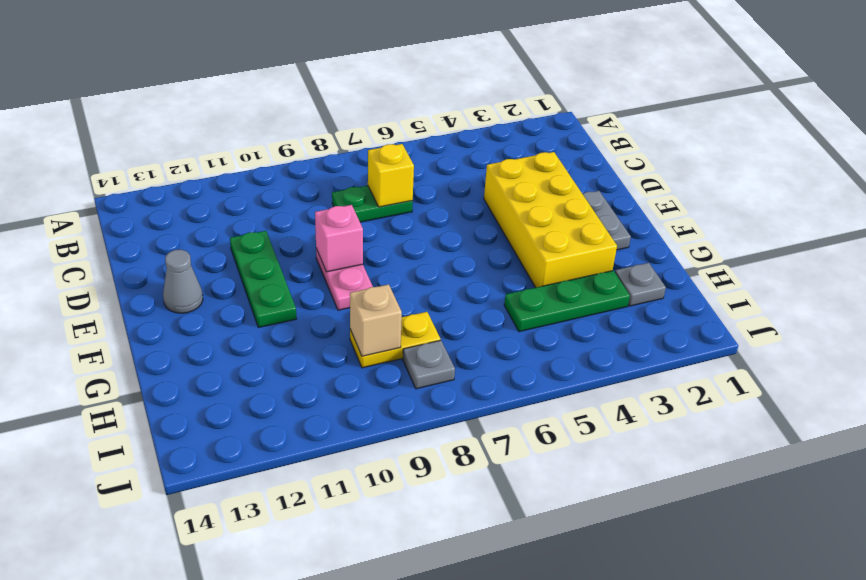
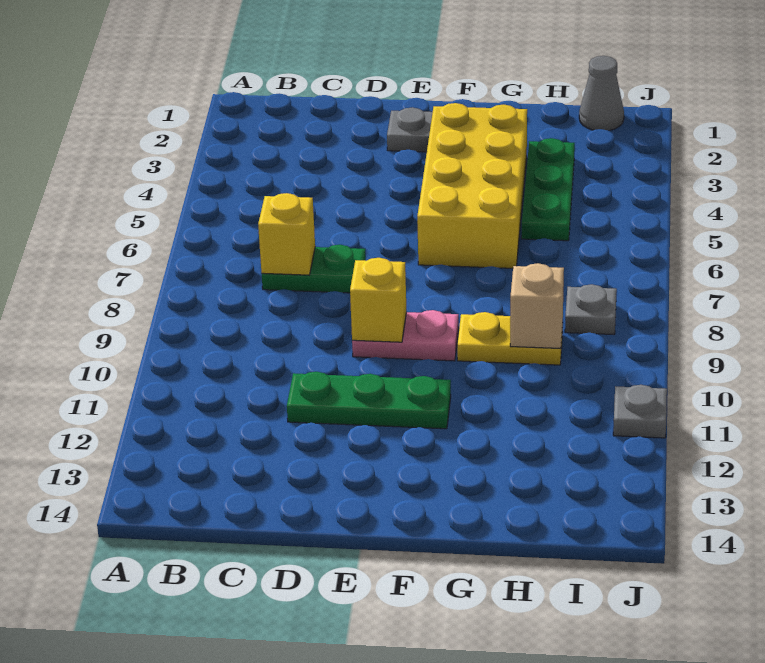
green 1x2 plate [332,186,413,222] -> green 1x2 plate turned to [262,245,366,293]
yellow 2x4 brick [484,152,617,288] -> yellow 2x4 brick turned to [417,103,527,268]
pink 1x1 brick [315,205,363,272] -> yellow 1x1 brick [350,258,406,342]
grey 1x1 cone [163,250,203,313] -> grey 1x1 cone moved to [579,56,624,131]
grey 1x1 plate [615,263,666,306] -> grey 1x1 plate moved to [613,385,667,438]
yellow 1x2 plate [350,312,441,368] -> yellow 1x2 plate turned to [457,312,563,365]

